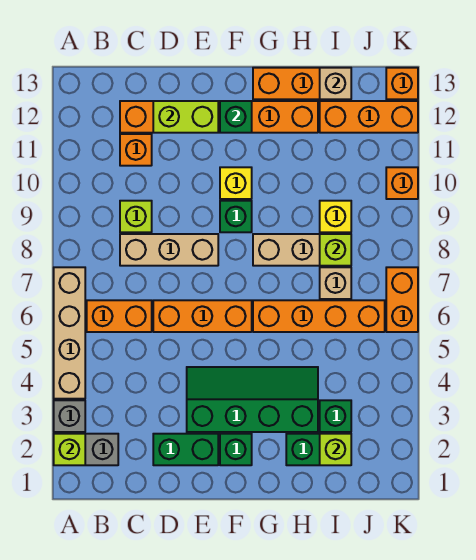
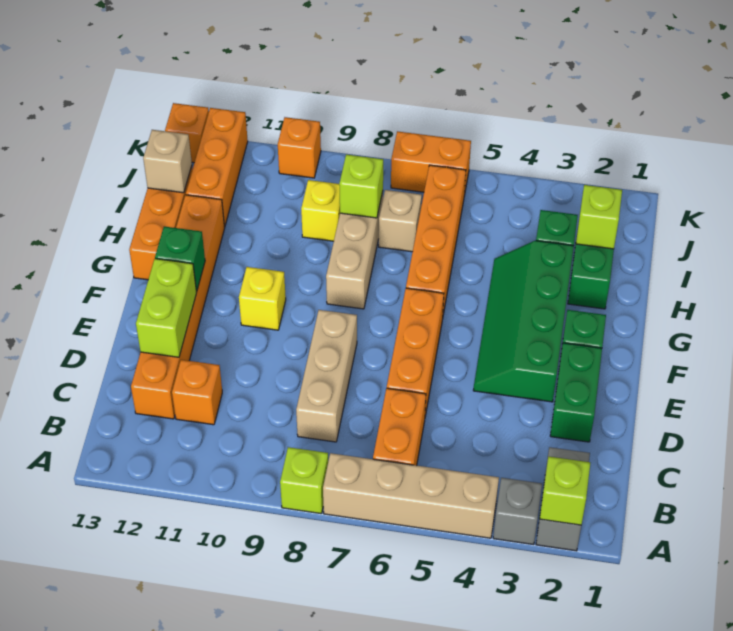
lime 1x1 brick [120,201,152,232] -> lime 1x1 brick moved to [280,447,328,514]
green 1x1 brick [220,201,252,232] -> none

